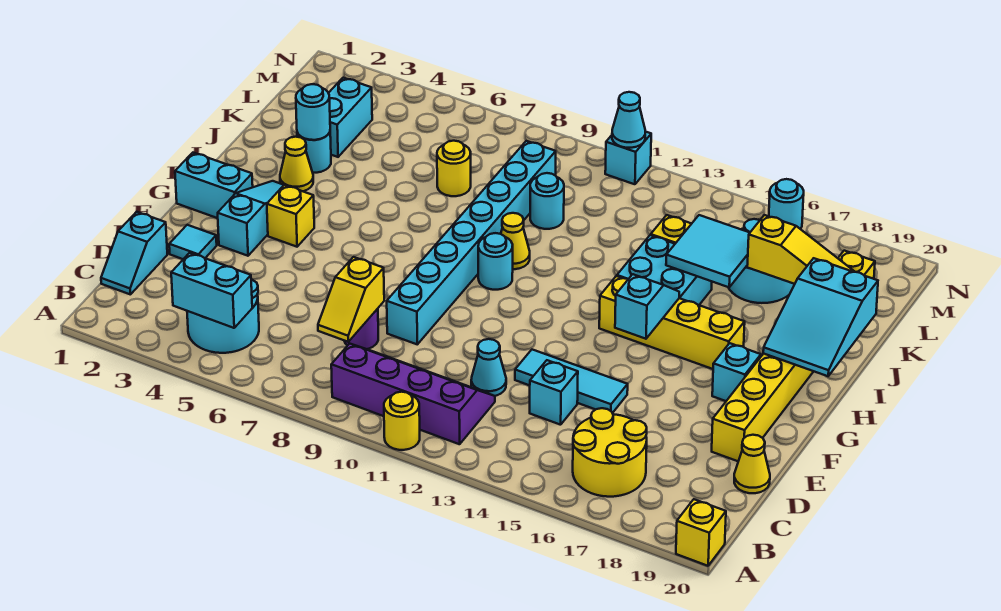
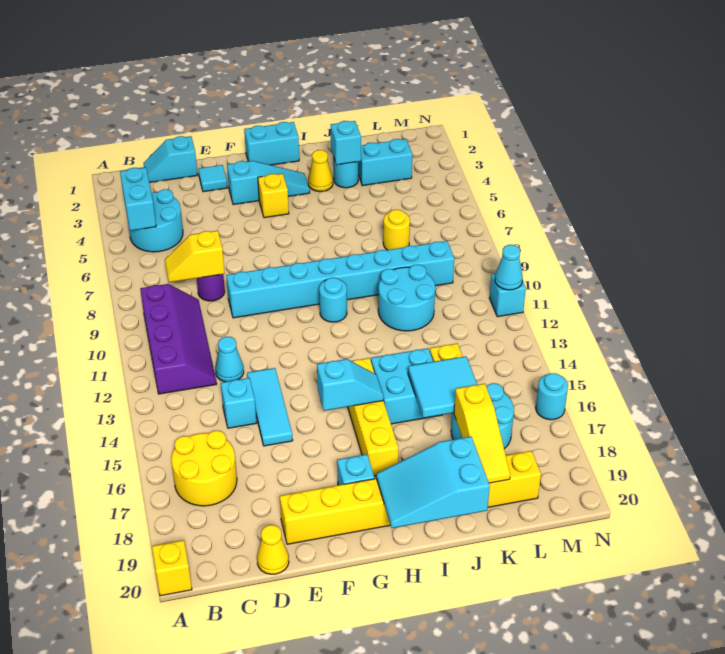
yellow 1x1 round brick [384,392,420,450] -> none
cyan 1x2 brick [175,153,253,218] -> cyan 1x2 brick turned to [244,122,299,165]
yellow 1x1 cone [501,213,530,269] -> none
cyan 1x1 round brick [296,84,330,140] -> cyan 1x1 brick [331,121,361,165]
cyan 1x1 round brick [530,173,564,229] -> cyan 2x2 round brick [378,265,435,331]

